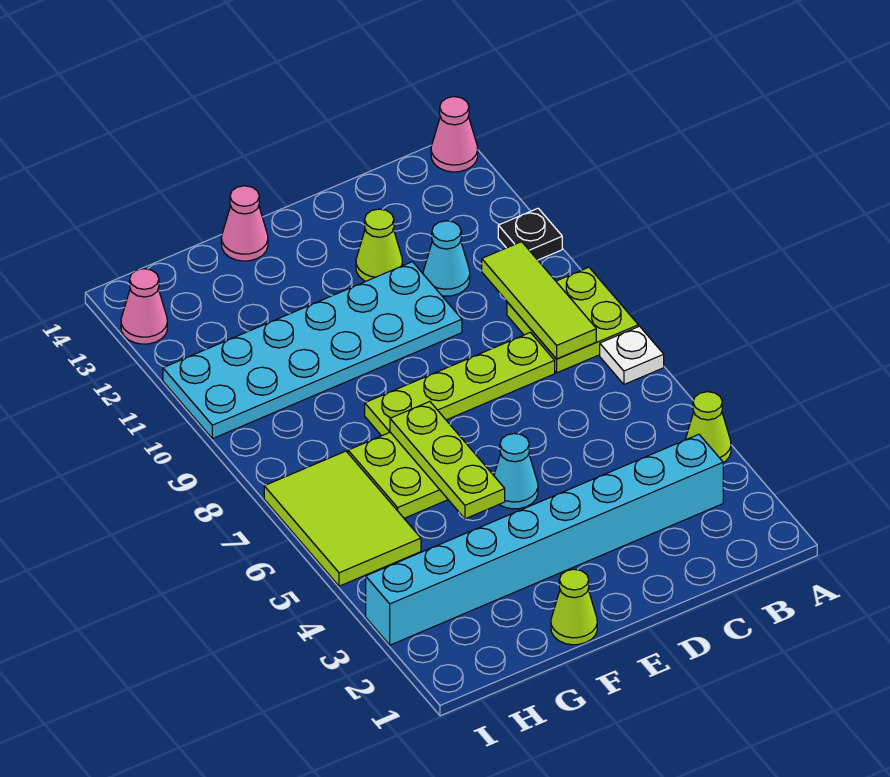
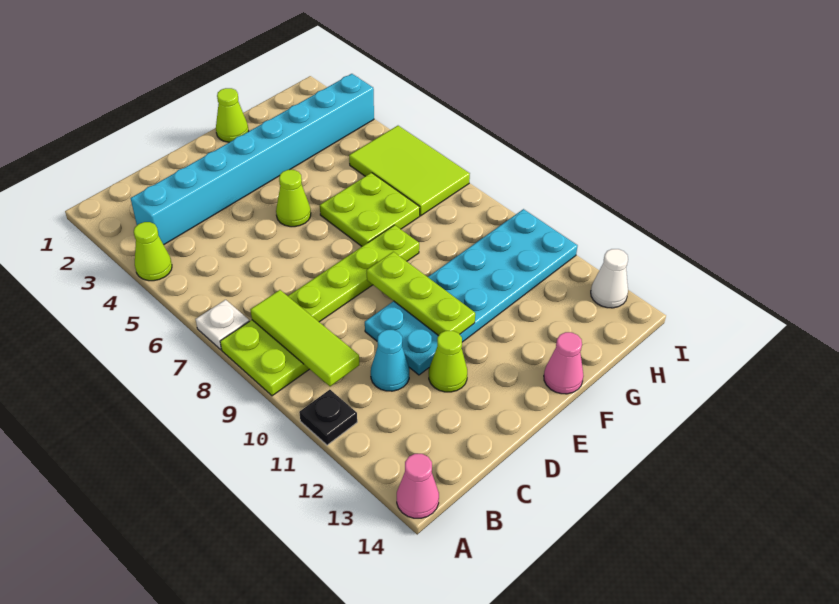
cyan 1x1 cone [494,434,538,509] -> lime 1x1 cone [276,170,311,227]
lime 1x3 plate [390,402,505,519] -> lime 1x3 plate moved to [367,252,475,336]
pink 1x1 cone [121,269,167,344] -> white 1x1 cone [591,249,628,308]

